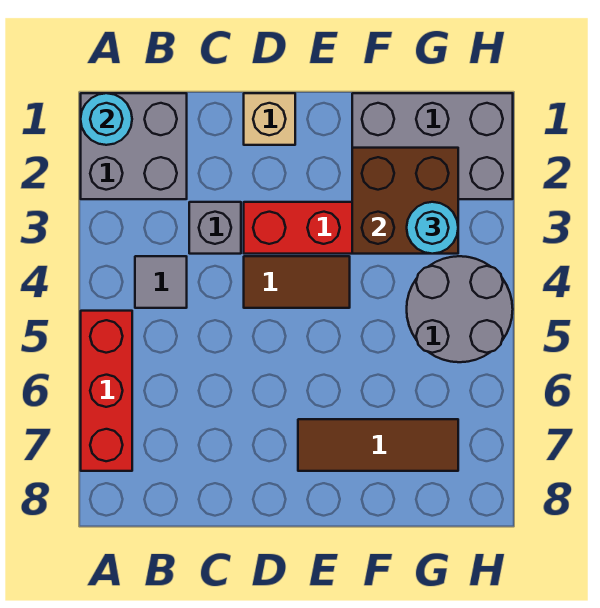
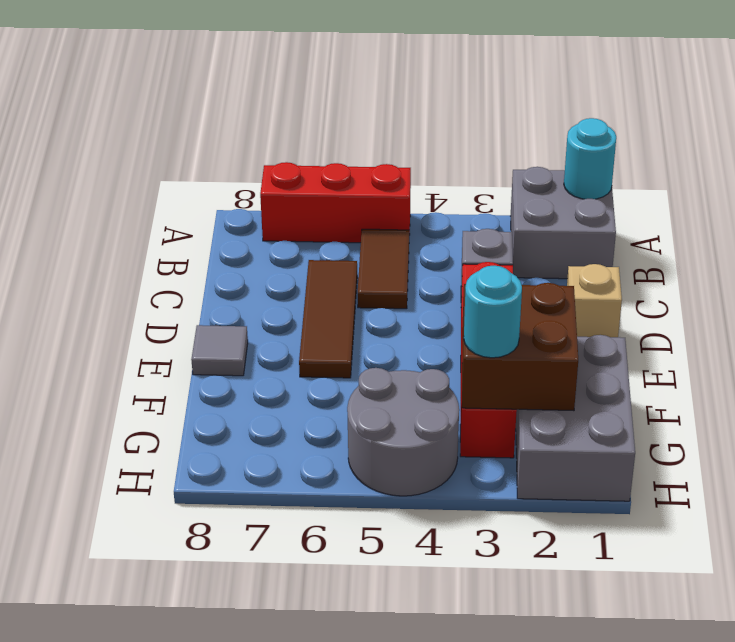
grey 1x1 tile [135,256,187,308] -> grey 1x1 tile moved to [191,325,248,376]
brown 1x2 tile [244,256,350,308] -> brown 1x2 tile moved to [358,229,409,309]
brown 1x3 tile [298,419,458,471] -> brown 1x3 tile moved to [299,260,357,378]

